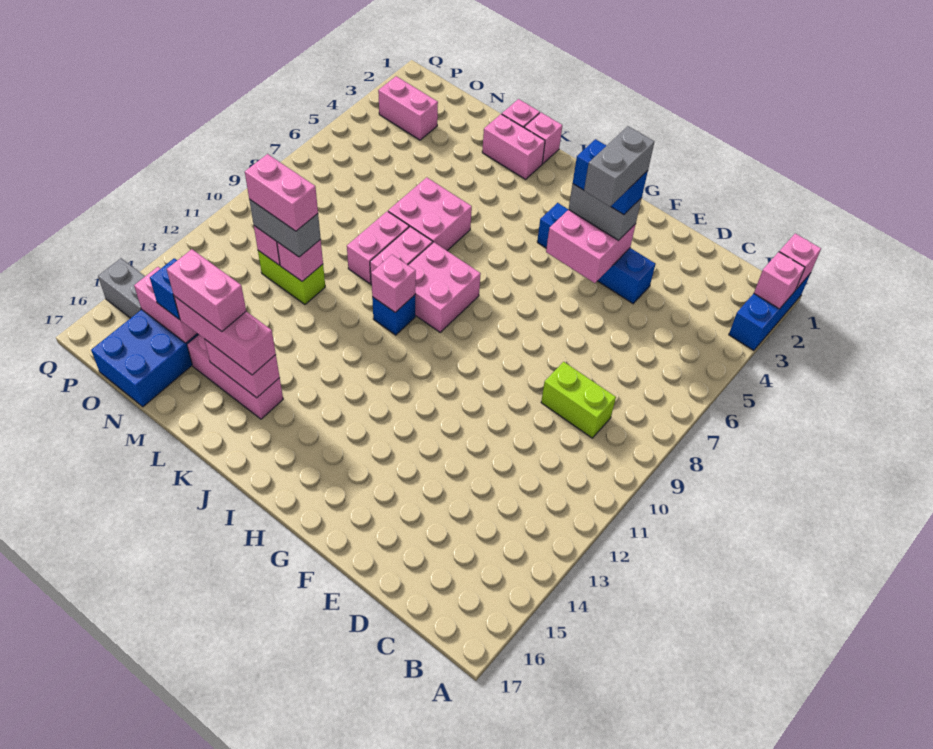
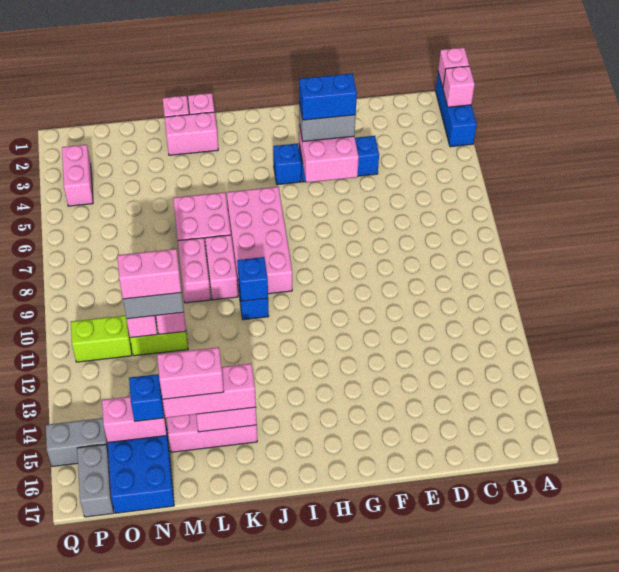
lime 1x2 brick [541,362,616,438] -> lime 1x2 brick moved to [71,315,132,362]
grey 1x2 brick [584,126,654,207] -> grey 1x2 brick moved to [77,444,114,517]
pink 2x2 brick [408,242,481,332] -> pink 2x4 brick [227,187,292,294]
pink 1x1 brick [371,255,416,312] -> blue 1x1 brick [237,257,268,301]
pink 1x2 brick [378,76,438,140] -> pink 1x2 brick turned to [62,145,93,206]

